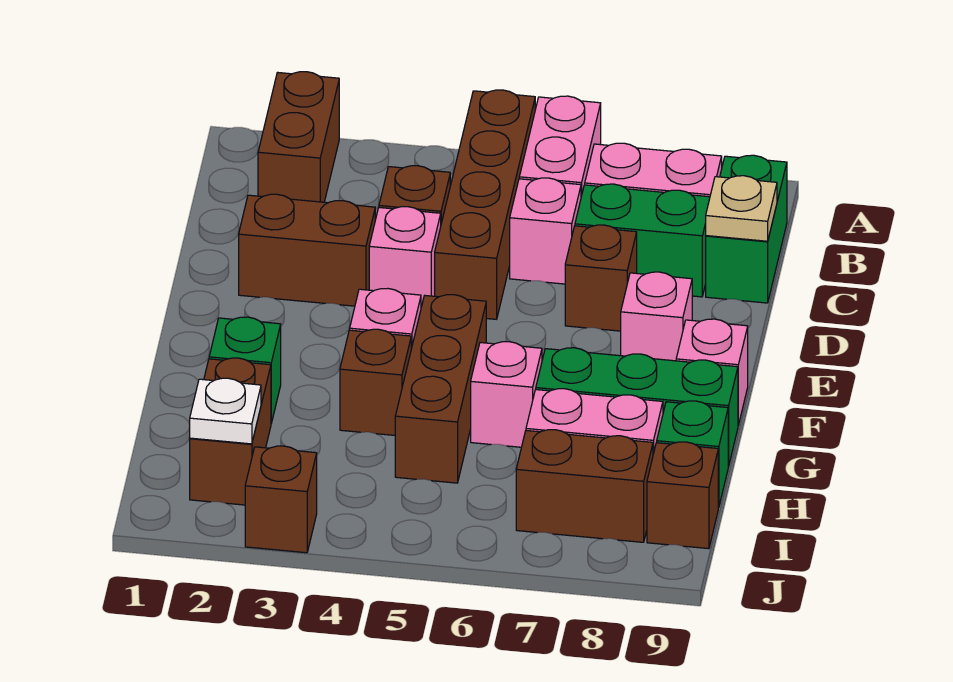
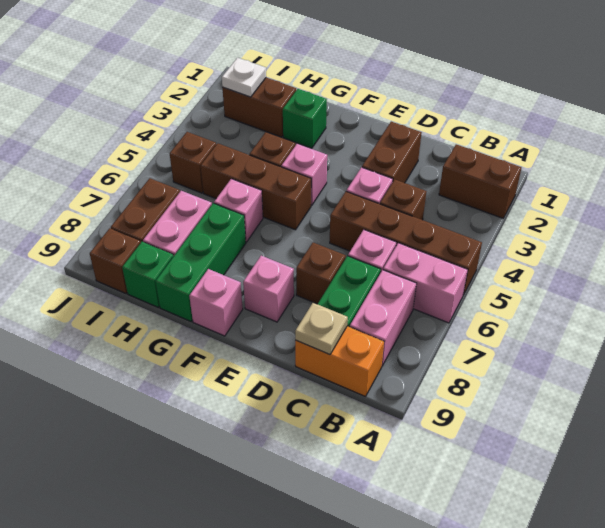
green 1x2 brick [706,155,787,303] -> orange 1x2 brick [295,326,384,397]
brown 1x1 brick [245,446,317,553] -> brown 1x1 brick moved to [170,132,216,193]

